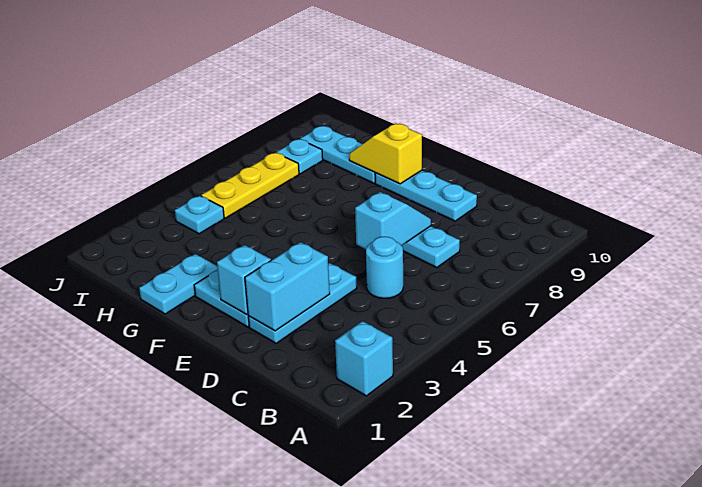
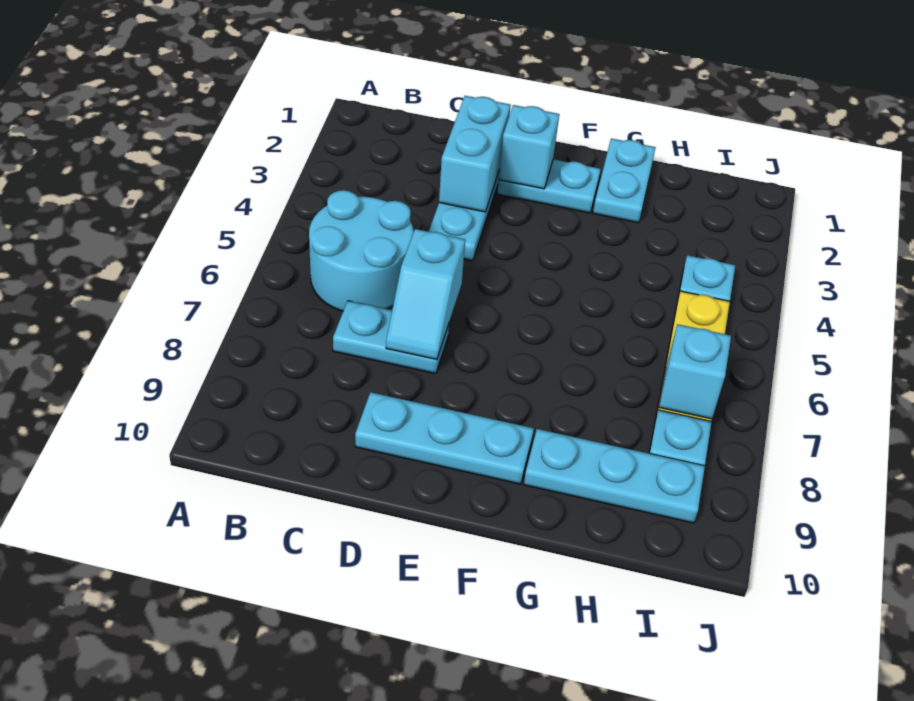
cyan 1x1 brick [335,321,393,396] -> cyan 1x1 brick moved to [659,324,731,419]
cyan 1x1 round brick [366,237,403,298] -> cyan 2x2 round brick [309,190,414,311]
yellow 1x2 slope [349,123,422,184] -> none

